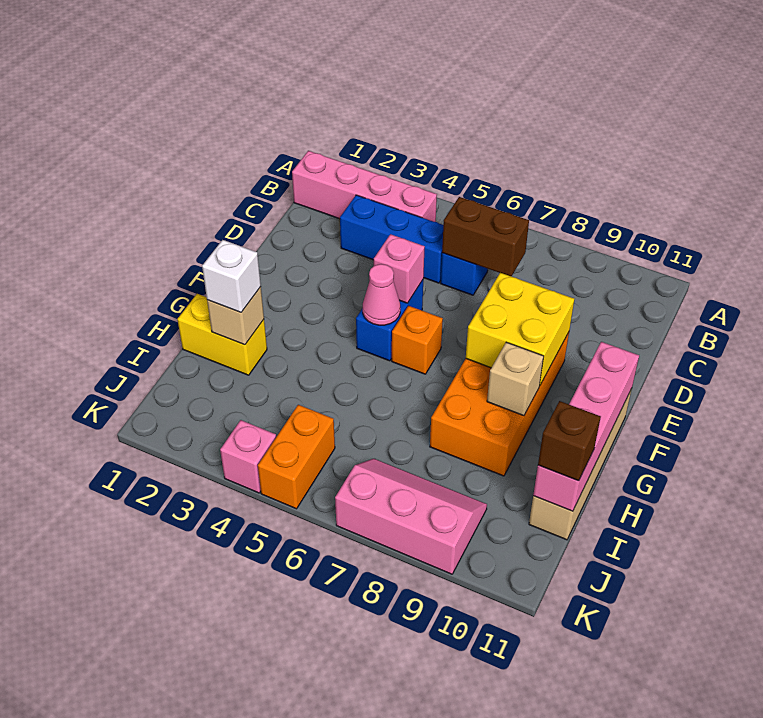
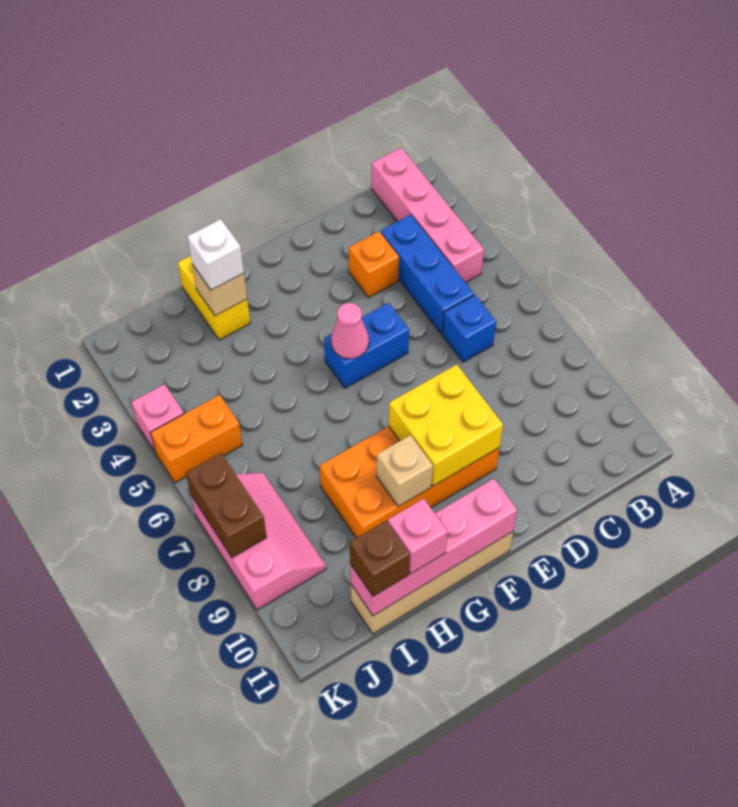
brown 1x2 brick [442,197,529,276] -> brown 1x2 brick moved to [186,453,267,557]
pink 1x1 brick [374,234,425,303] -> pink 1x1 brick moved to [388,499,448,574]
orange 1x1 brick [392,306,443,374] -> orange 1x1 brick moved to [349,232,399,298]

